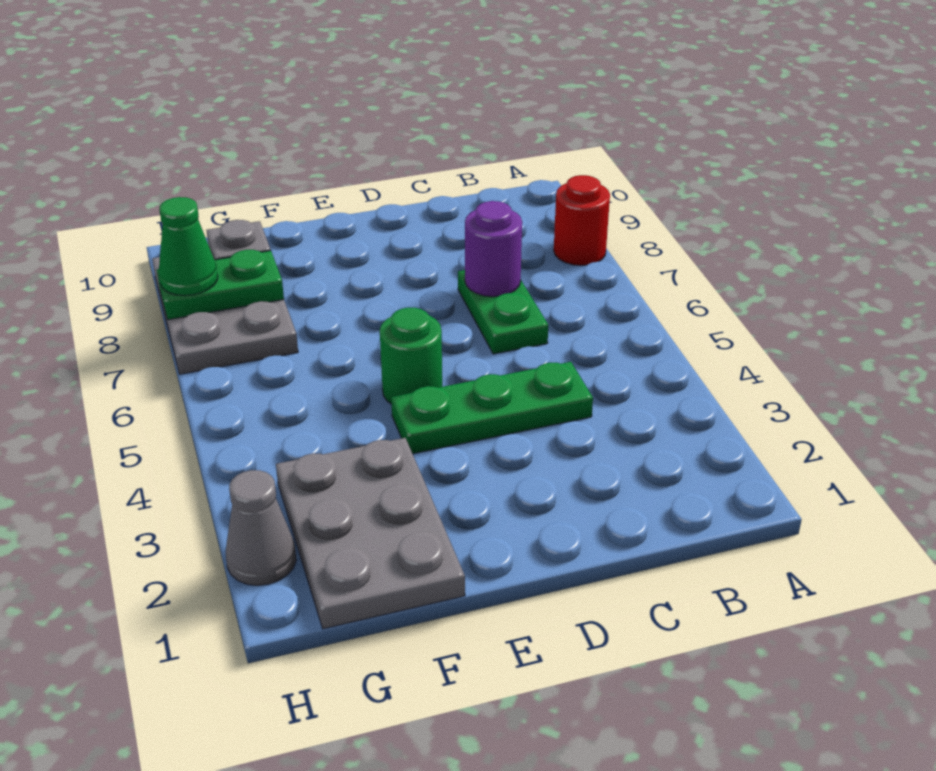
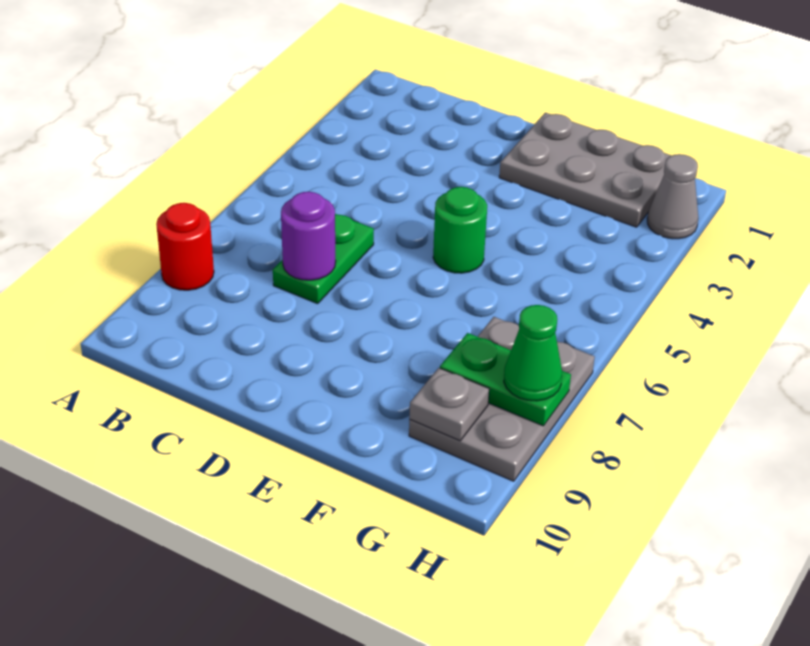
green 1x3 plate [391,362,593,454] -> none
grey 2x3 plate [276,438,465,629] -> grey 2x3 plate turned to [499,113,671,227]

